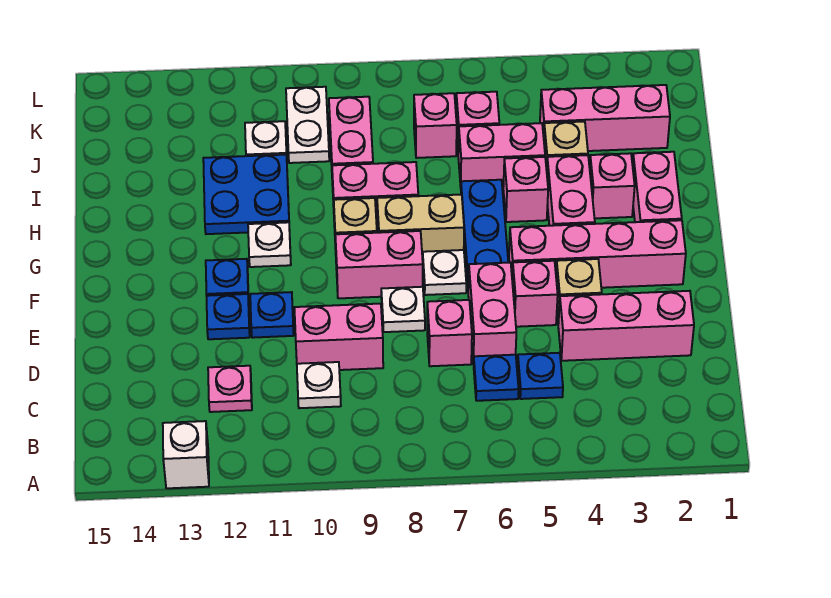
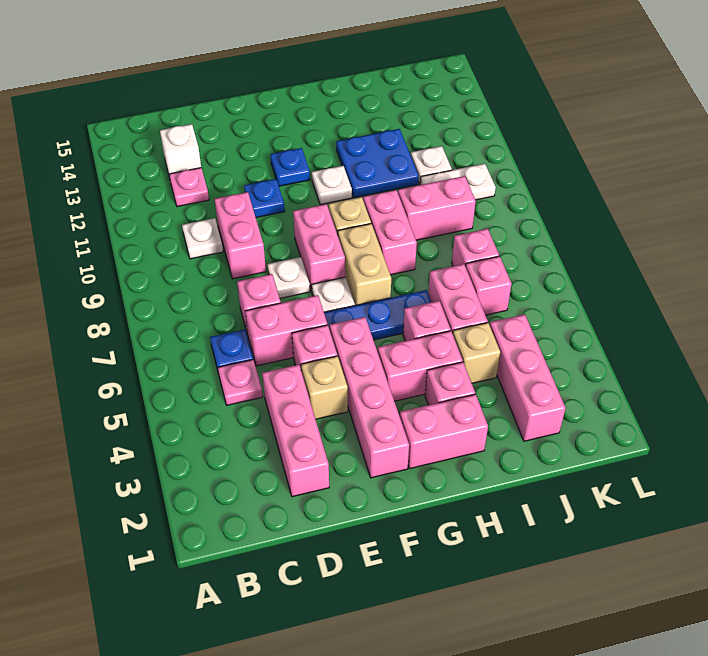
white 1x1 brick [163,421,209,488] -> white 1x1 brick moved to [160,124,201,178]
blue 1x1 plate [518,353,563,399] -> pink 1x1 plate [218,360,263,405]
blue 1x1 plate [207,294,250,339] -> none

